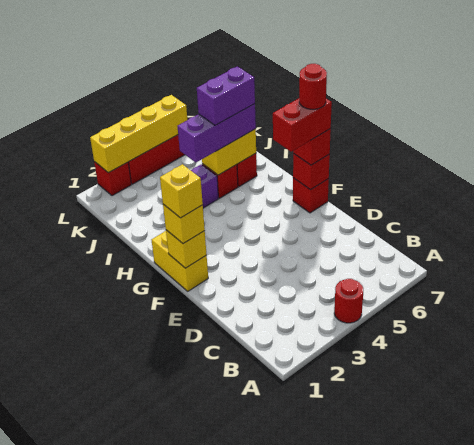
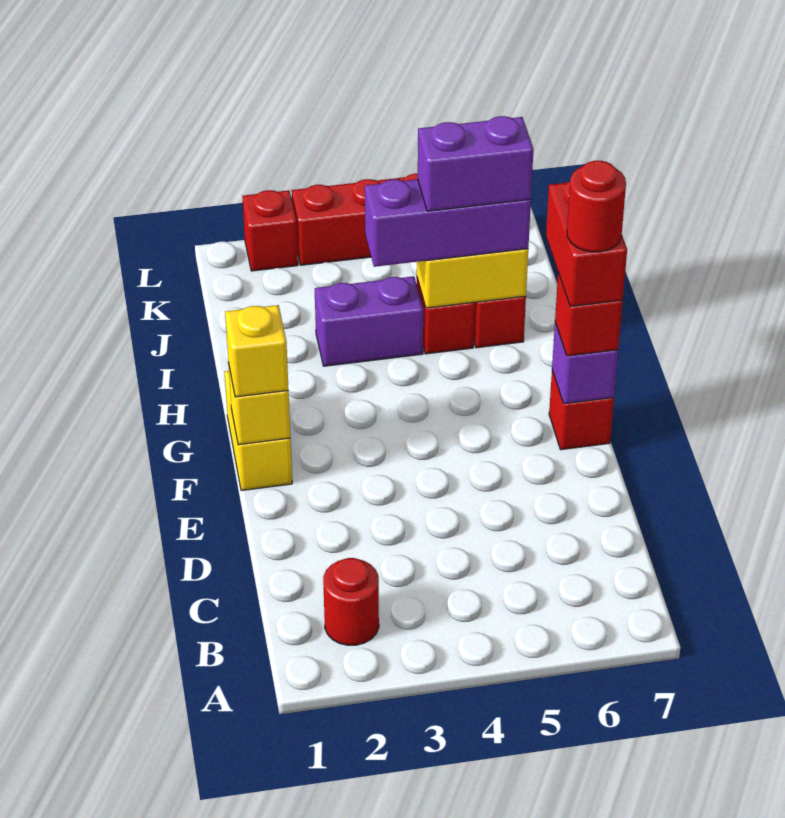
red 1x1 round brick [334,279,363,323] -> red 1x1 round brick moved to [323,558,379,645]
yellow 1x1 brick [160,164,203,218] -> none
red 1x2 brick [273,98,332,152] -> red 1x2 brick turned to [546,182,627,307]
red 1x1 brick [293,154,330,190] -> purple 1x1 brick [552,323,618,404]
yellow 1x4 brick [90,95,187,173] -> none

